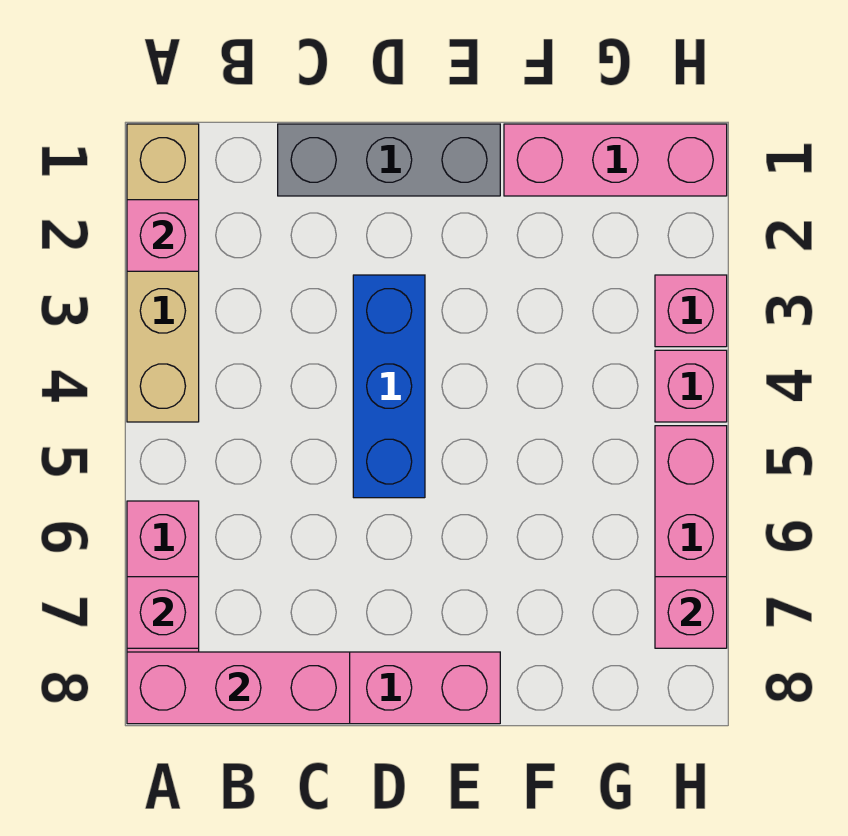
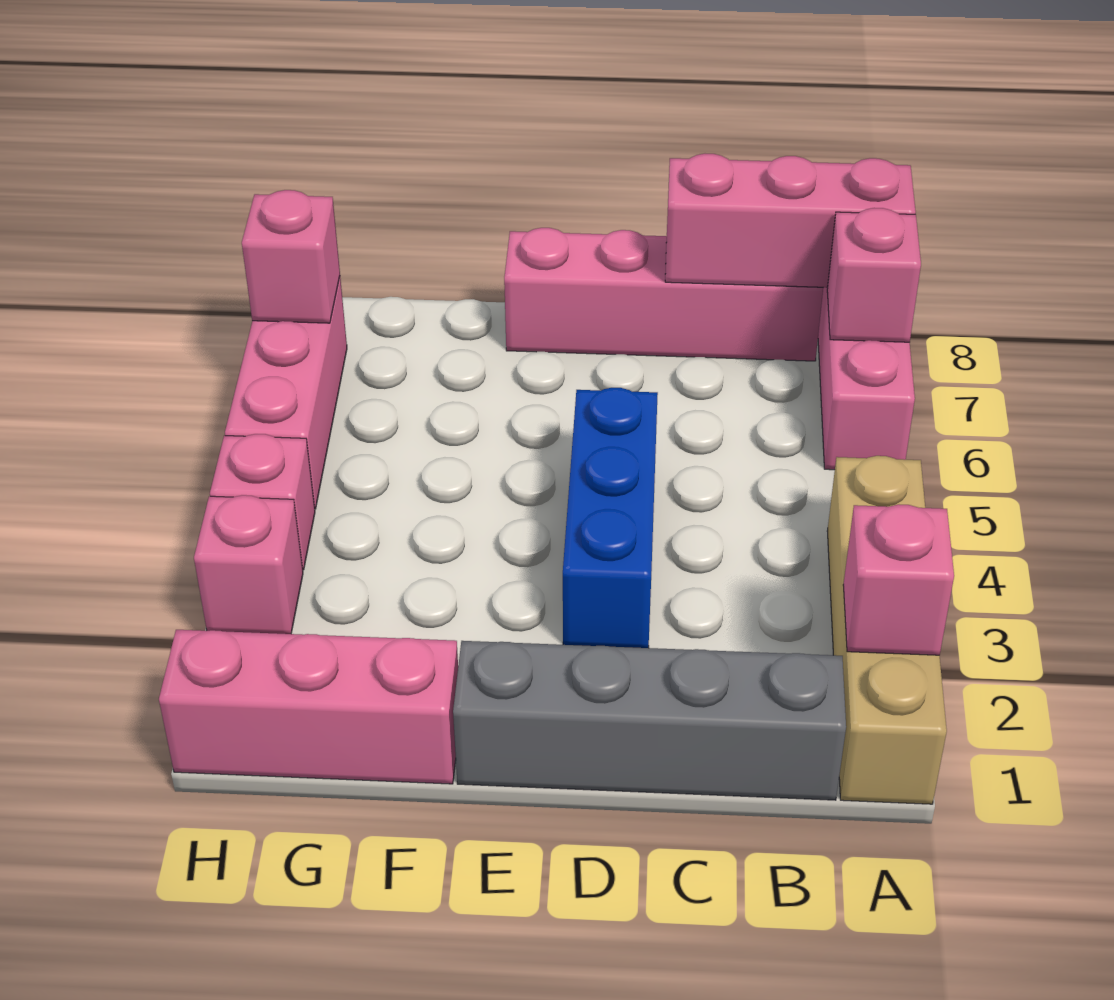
grey 1x3 brick [278,124,500,196] -> grey 1x4 brick [453,641,846,800]

